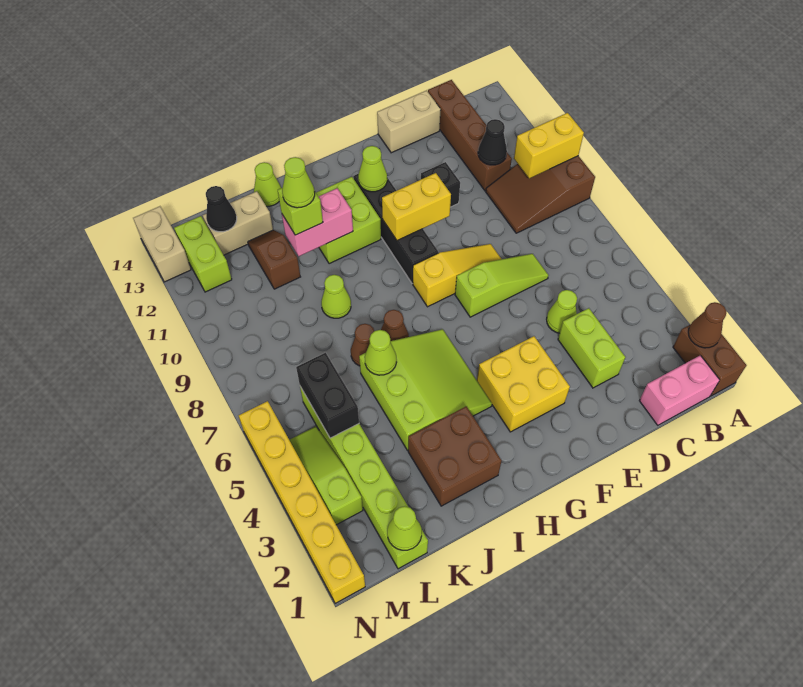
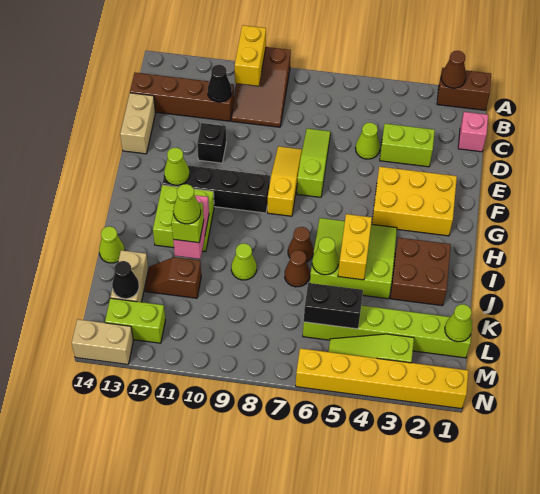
pink 1x2 brick [639,355,720,425] -> pink 1x1 brick [458,112,488,152]
yellow 2x2 brick [477,336,570,432] -> yellow 2x3 brick [372,167,457,236]
yellow 1x2 brick [382,173,451,240] -> yellow 1x2 brick moved to [338,214,372,280]

